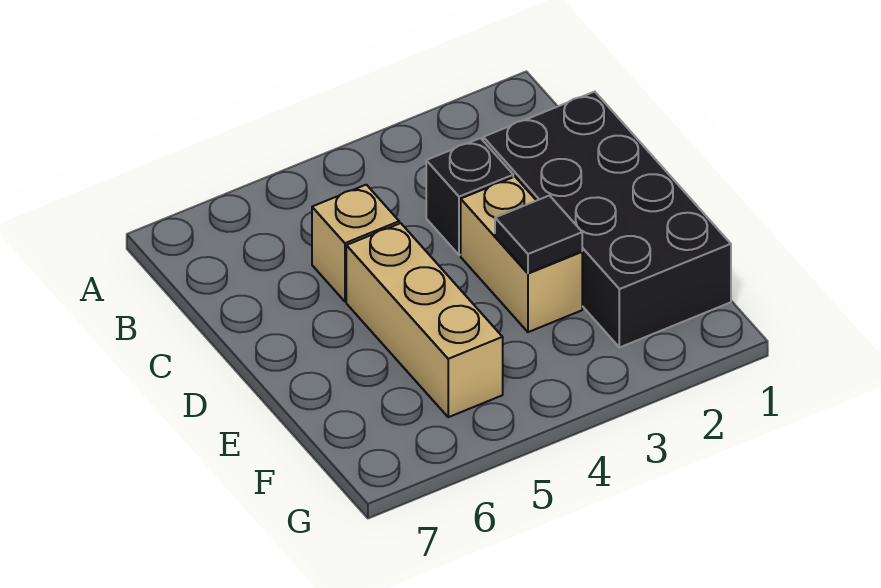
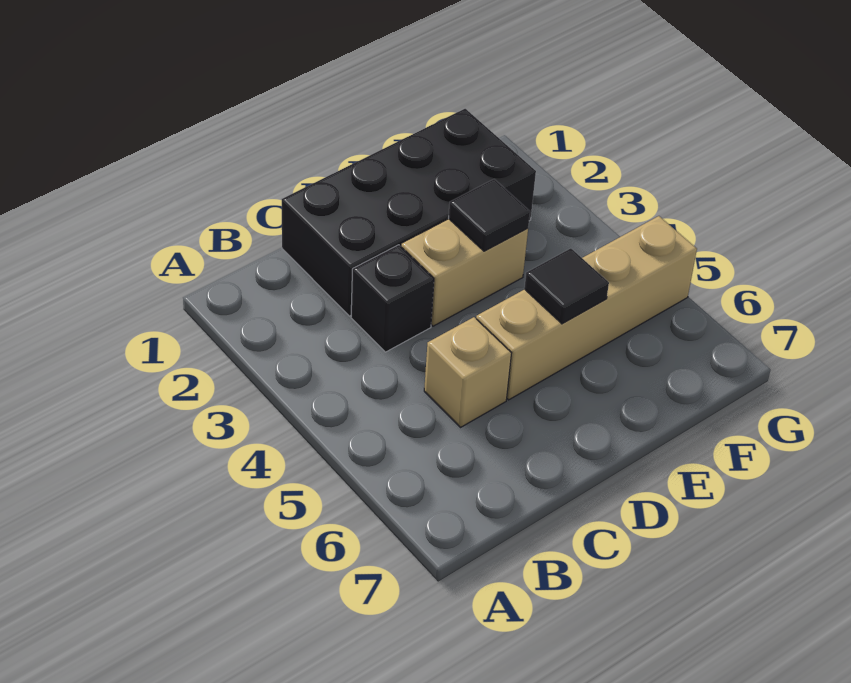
tan 1x3 brick [346,223,503,417] -> tan 1x4 brick [476,216,697,400]
none -> black 1x1 tile [524,248,609,324]

